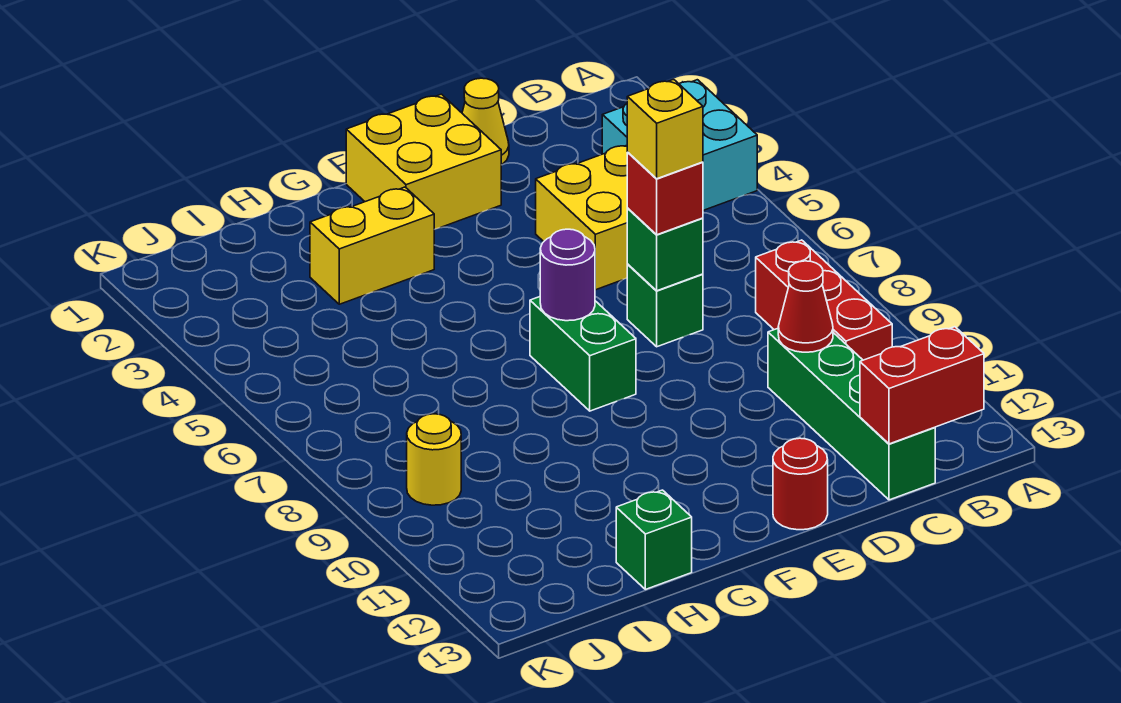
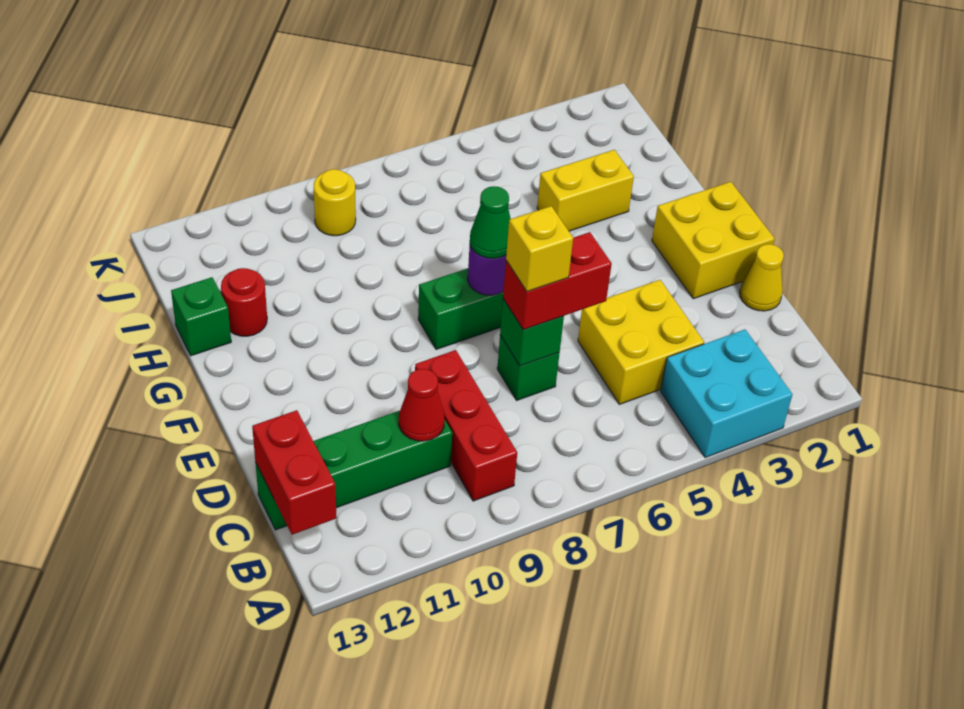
red 1x3 brick [756,240,892,360] -> red 1x3 brick turned to [415,350,517,501]
red 1x1 brick [627,153,703,235] -> red 1x2 brick [503,232,612,330]
red 1x1 round brick [773,438,828,530] -> red 1x1 round brick moved to [221,268,267,336]
none -> green 1x1 cone [470,186,511,258]
yellow 1x2 brick [310,187,434,304] -> yellow 1x2 brick turned to [537,150,634,231]

